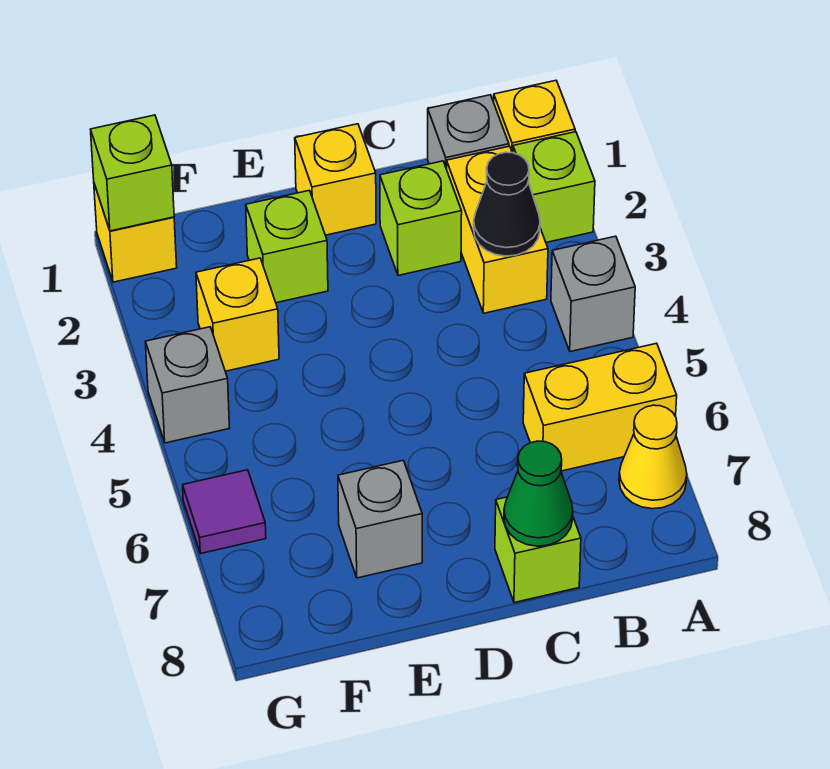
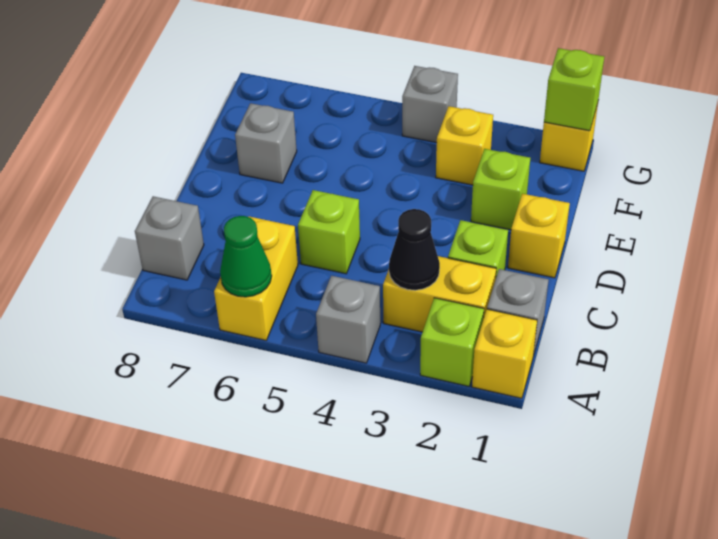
yellow 1x1 cone [619,405,687,509] -> none
none -> grey 1x1 brick [135,196,204,280]
lime 1x1 brick [495,497,581,603] -> lime 1x1 brick moved to [298,190,360,274]
green 1x1 cone [504,441,573,546] -> green 1x1 cone moved to [220,216,272,297]
purple 1x1 tile [183,470,266,554] -> none

